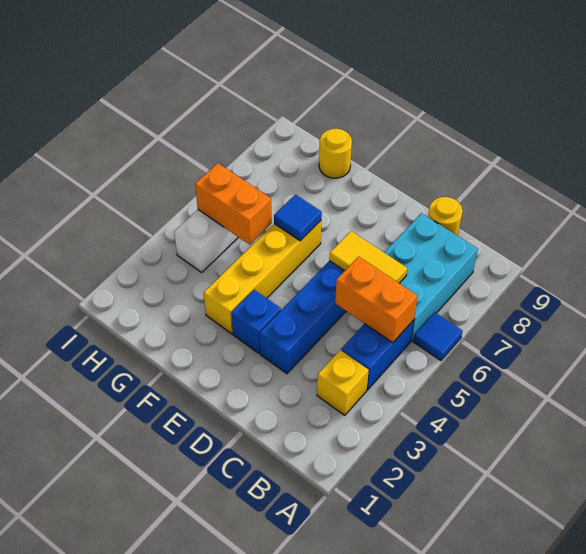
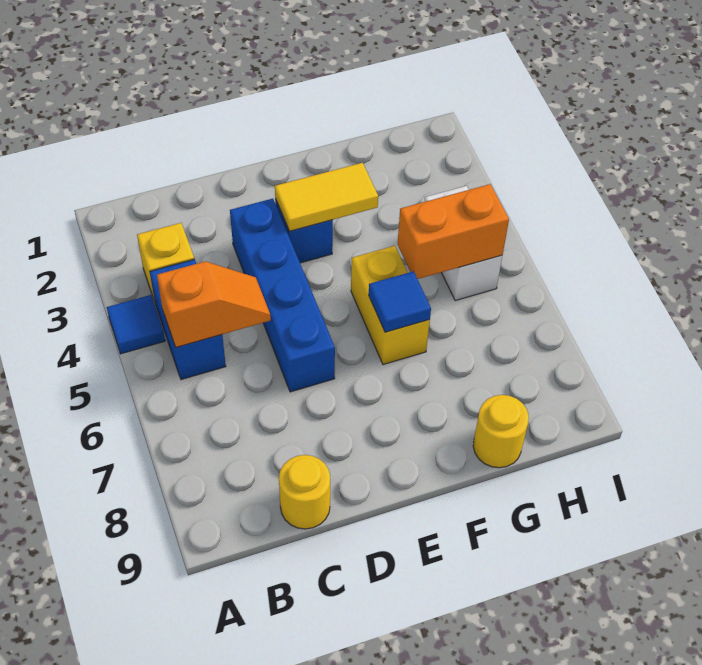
blue 1x1 tile [413,312,462,361] -> blue 1x1 tile moved to [107,295,165,354]
orange 1x2 brick [335,257,417,343] -> orange 1x2 slope [157,261,271,347]
cyan 2x3 brick [384,213,478,341] -> none
yellow 1x2 tile [329,231,407,283] -> yellow 1x2 tile moved to [275,163,378,231]
yellow 1x4 brick [204,221,321,334] -> yellow 1x2 brick [351,246,430,365]

